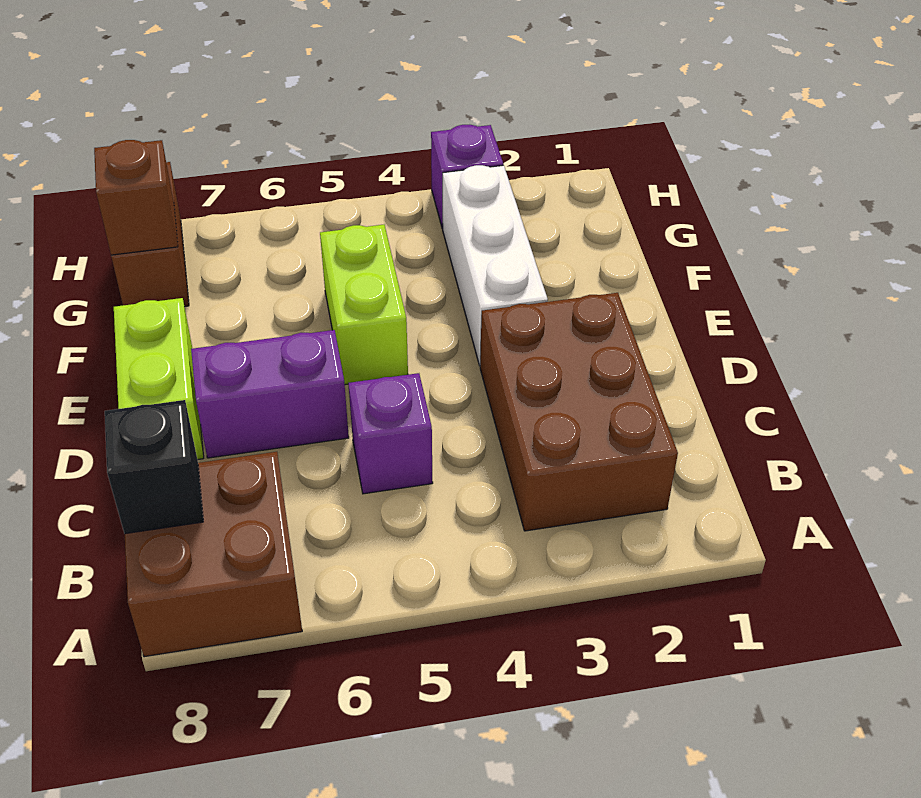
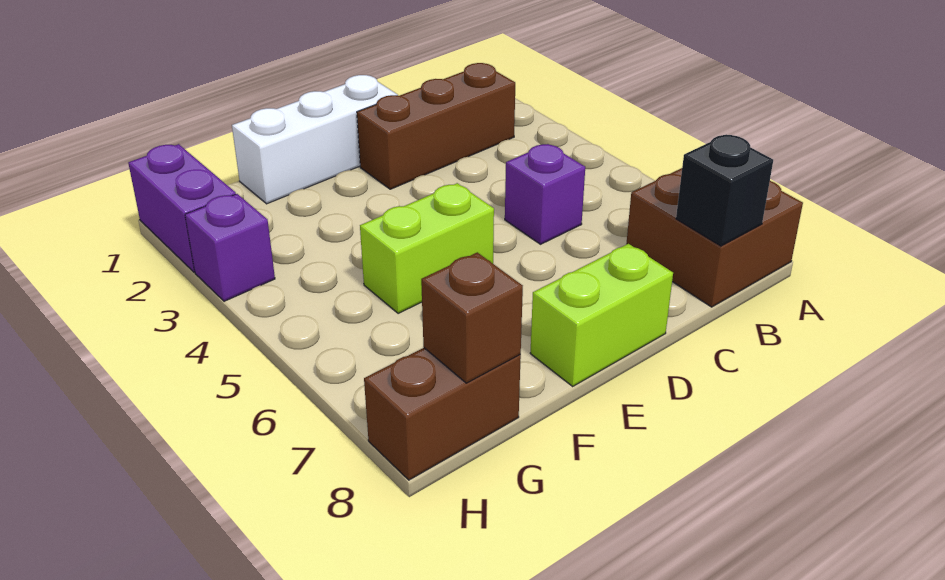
brown 2x3 brick [480,293,678,531] -> brown 1x3 brick [357,63,515,189]
purple 1x2 brick [191,330,349,458] -> purple 1x2 brick moved to [128,144,236,272]
white 1x3 brick [443,165,548,366] -> white 1x3 brick moved to [232,75,397,204]

